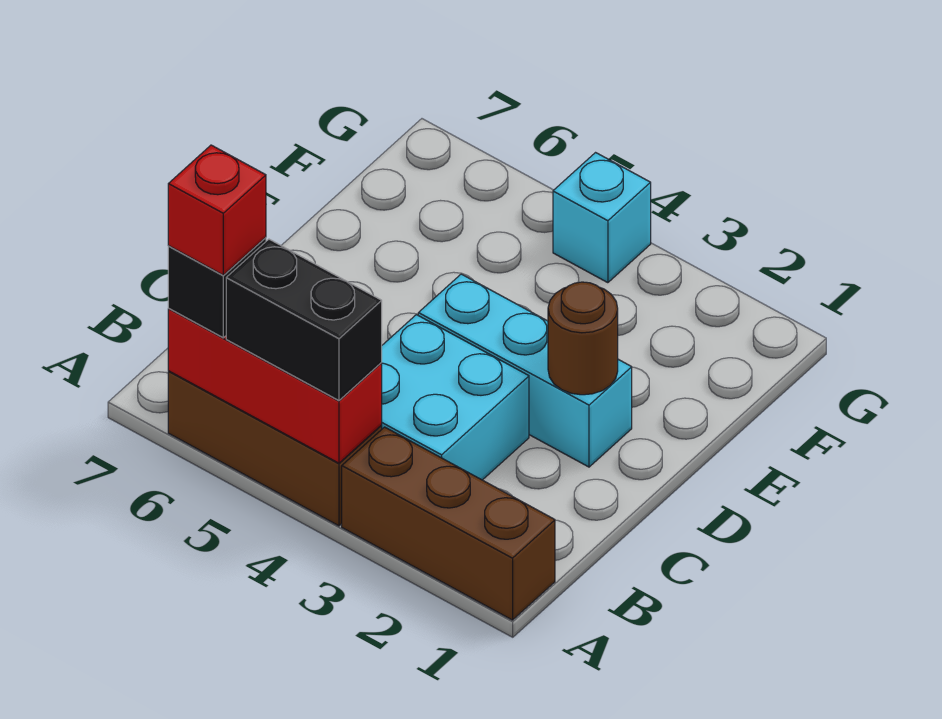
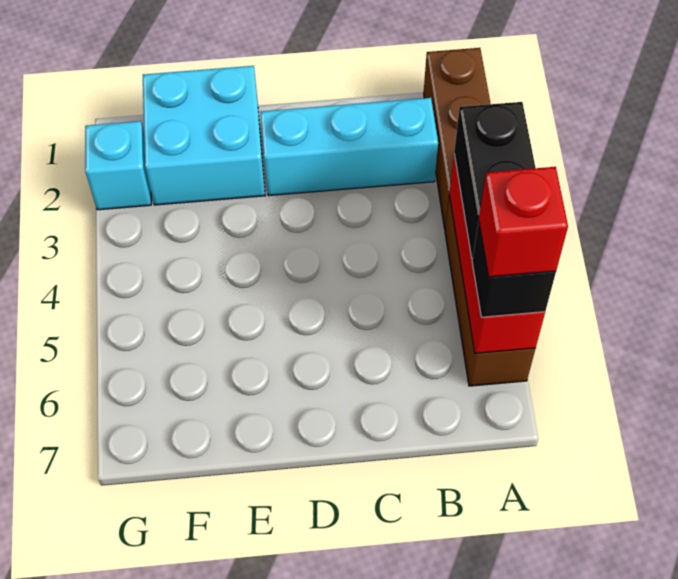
cyan 2x2 brick [381,315,529,480] -> cyan 2x2 brick moved to [143,66,265,205]
cyan 1x3 brick [418,274,632,467] -> cyan 1x3 brick turned to [261,98,438,196]
brown 1x1 round brick [548,282,618,395] -> none
cyan 1x1 brick [553,153,651,283] -> cyan 1x1 brick moved to [85,121,151,210]

